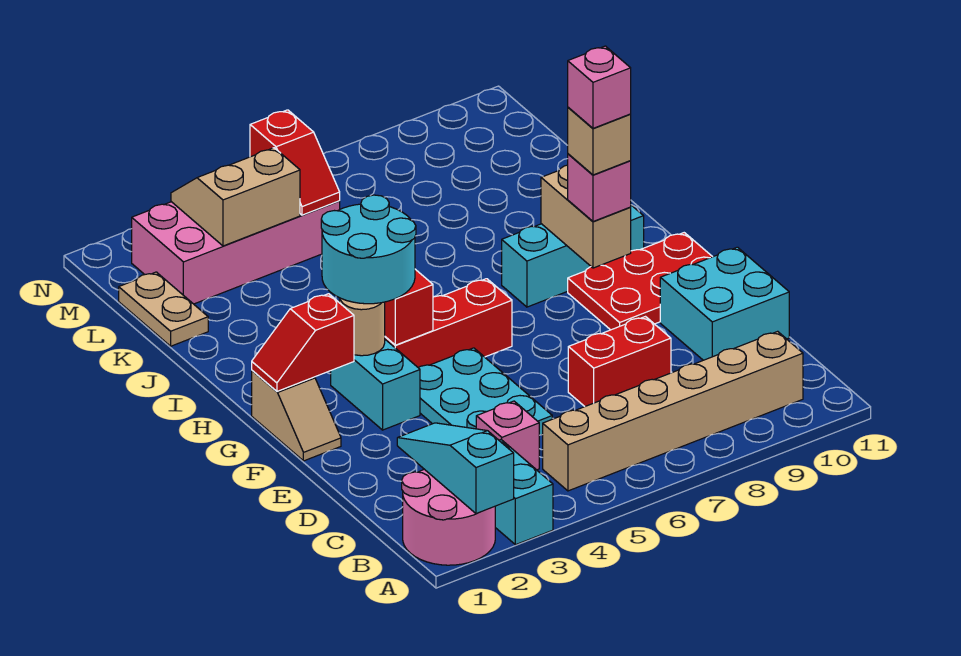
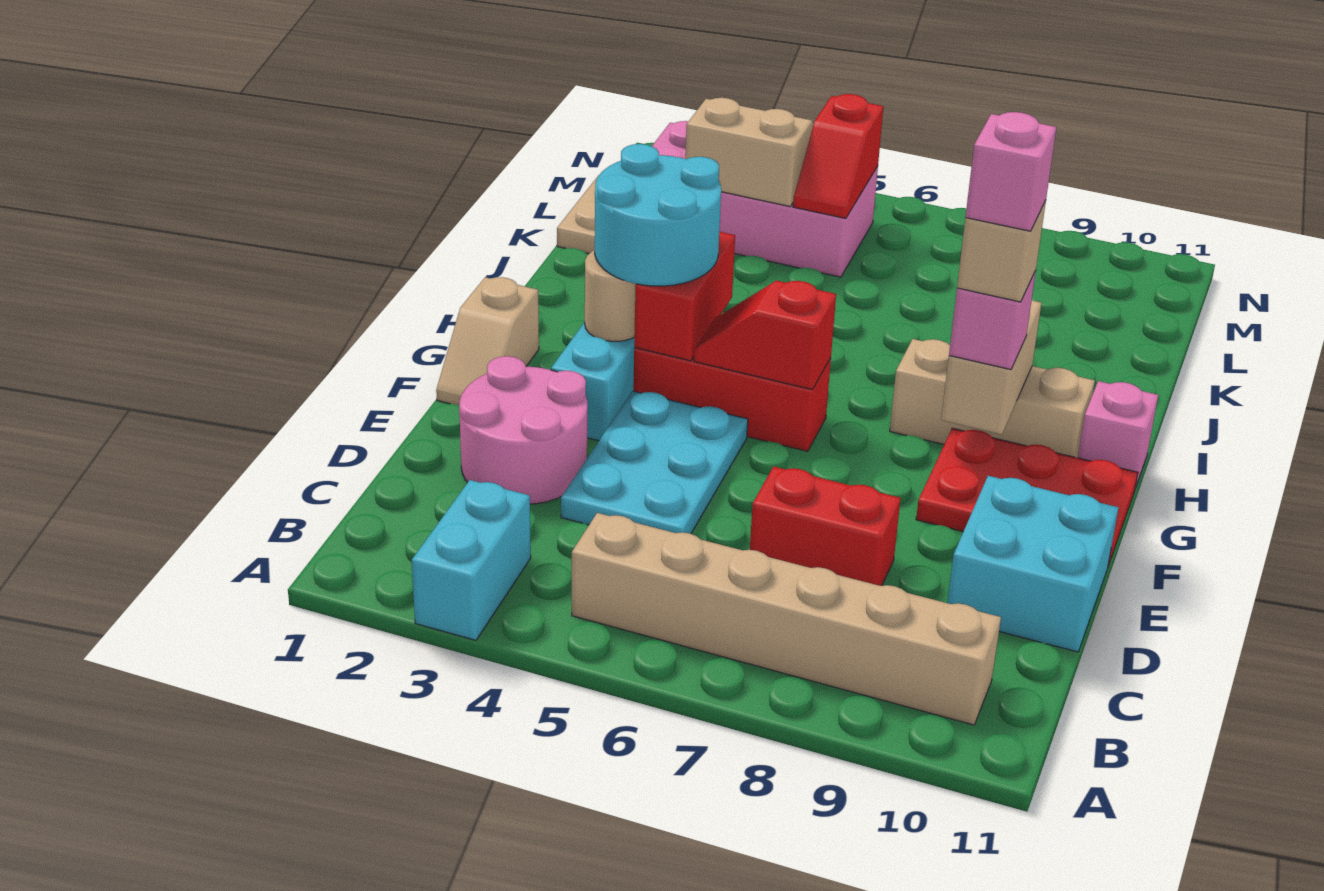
pink 2x2 round brick [402,469,495,565] -> pink 2x2 round brick moved to [459,356,587,504]
cyan 1x3 slope [397,423,514,514] -> none
pink 1x1 brick [476,401,539,470] -> pink 1x1 brick moved to [1078,381,1158,488]
red 1x2 slope [252,294,354,391] -> red 1x2 slope moved to [694,280,836,390]
cyan 1x3 brick [502,205,644,307] -> tan 1x3 brick [890,339,1095,458]

